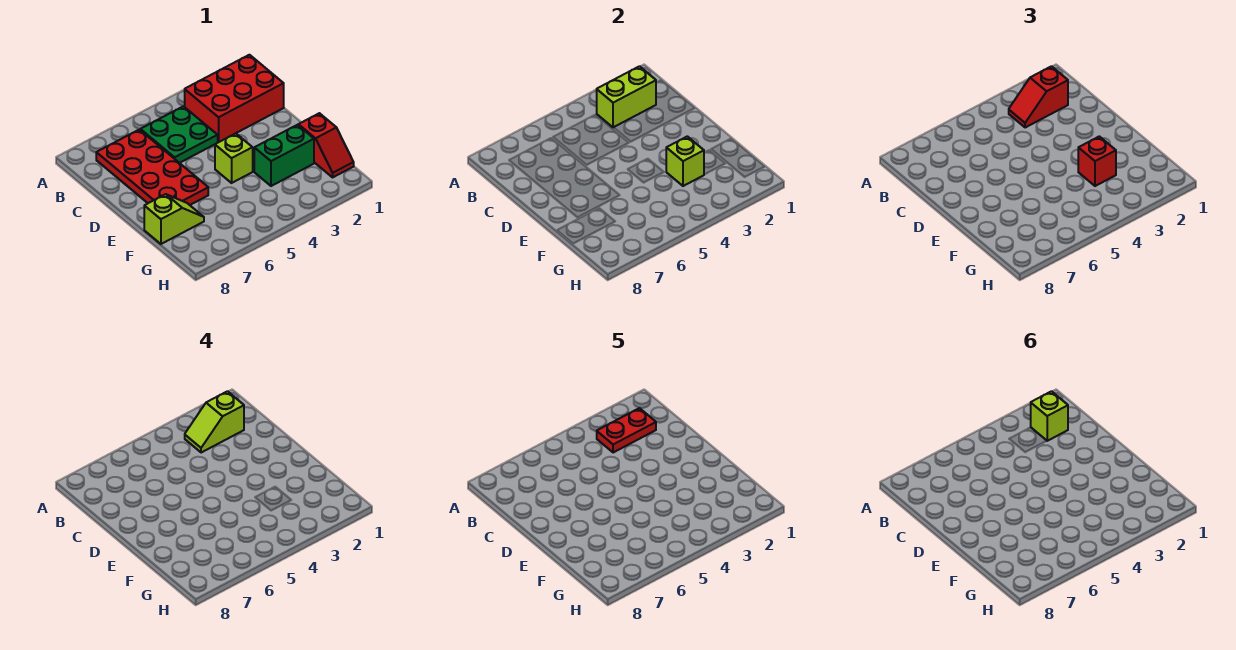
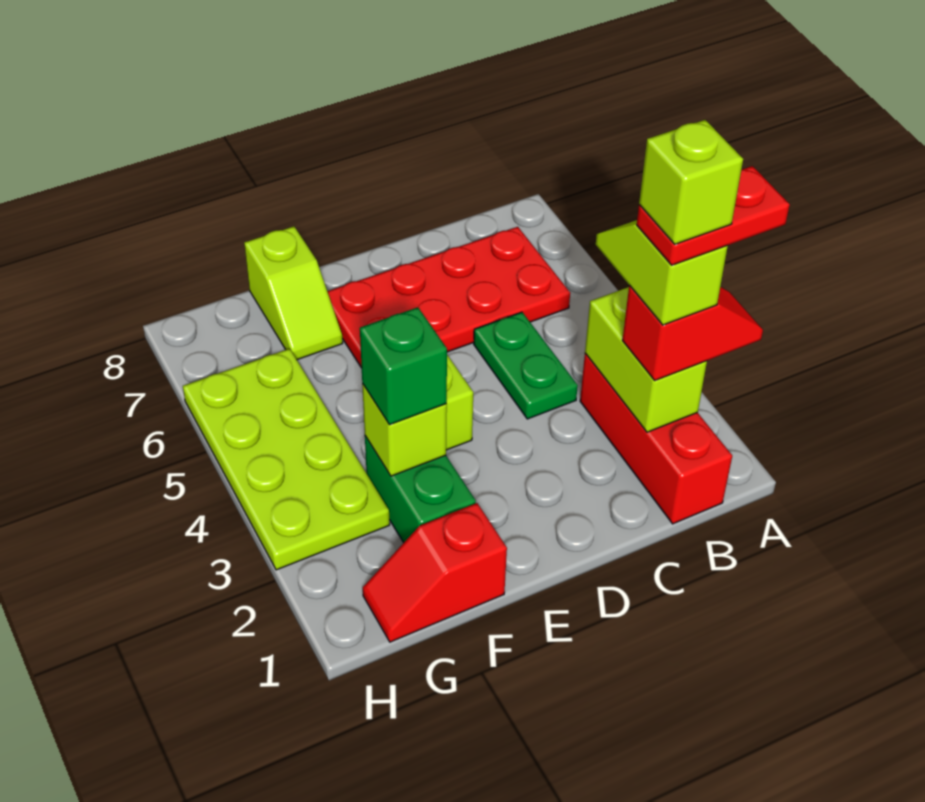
red 2x3 brick [185,55,284,142] -> red 1x3 brick [580,353,732,524]
red 1x2 slope [1009,66,1068,128] -> red 1x2 slope turned to [622,285,763,380]
red 1x2 plate [597,408,656,453] -> red 1x2 plate turned to [637,166,790,265]
green 2x2 plate [140,106,218,163] -> green 1x2 plate [474,312,578,419]
red 1x1 brick [1078,136,1116,186] -> green 1x1 brick [360,307,447,425]
none -> lime 2x4 plate [183,349,390,570]

